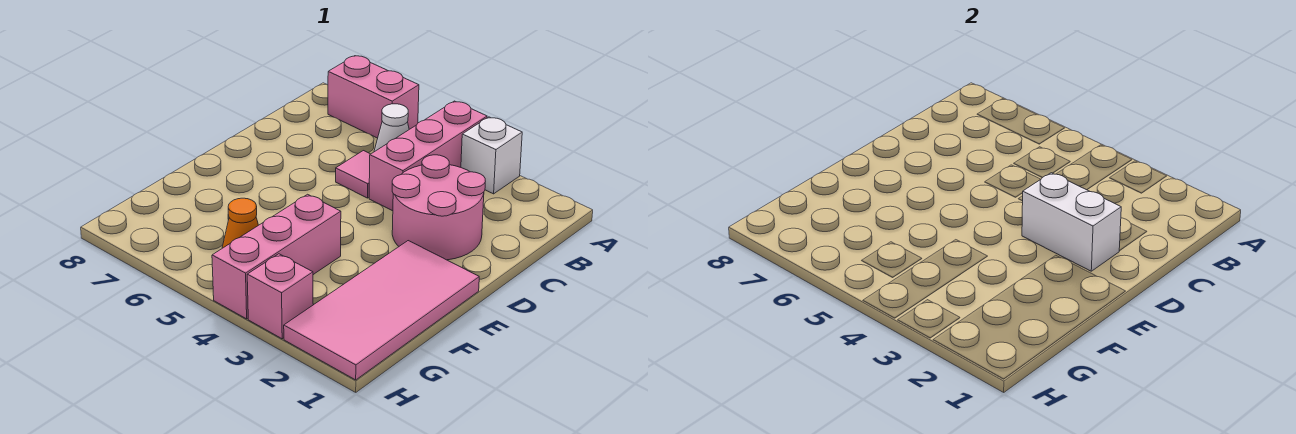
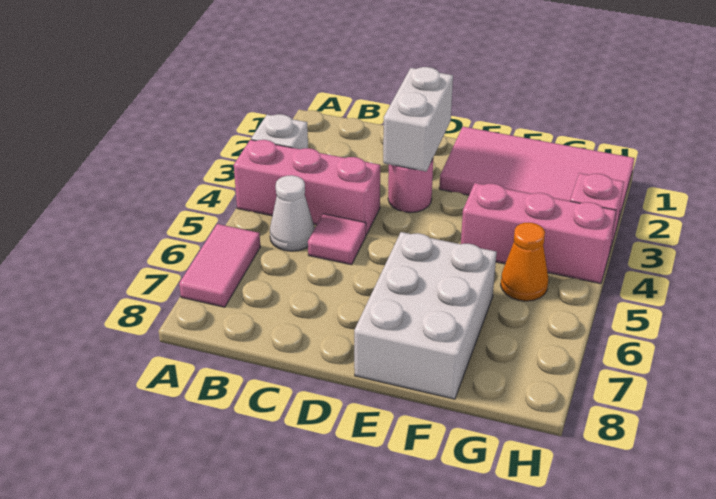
pink 1x2 brick [328,56,419,138] -> pink 1x2 tile [179,224,260,307]
pink 2x2 round brick [392,155,485,260] -> pink 1x1 round brick [388,159,433,213]
none -> white 2x3 brick [354,232,497,399]

